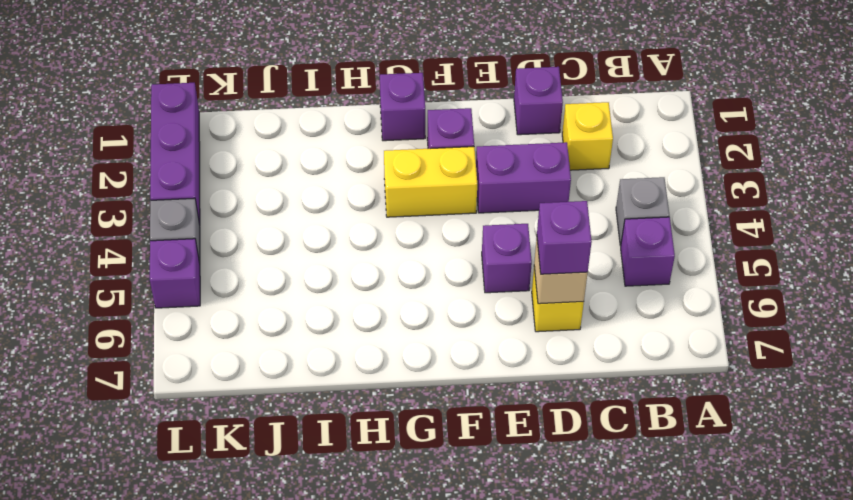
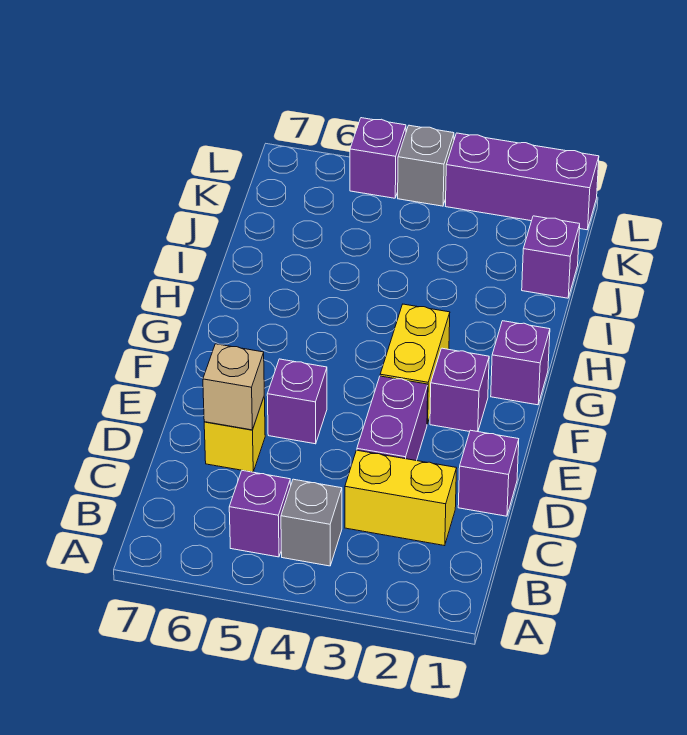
yellow 1x1 brick [562,102,613,170] -> yellow 1x2 brick [345,450,457,546]
purple 1x1 brick [537,201,592,274] -> purple 1x1 brick moved to [522,216,580,298]

